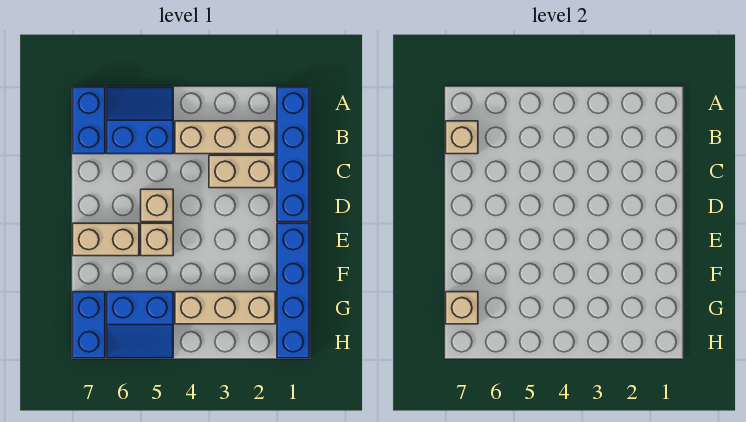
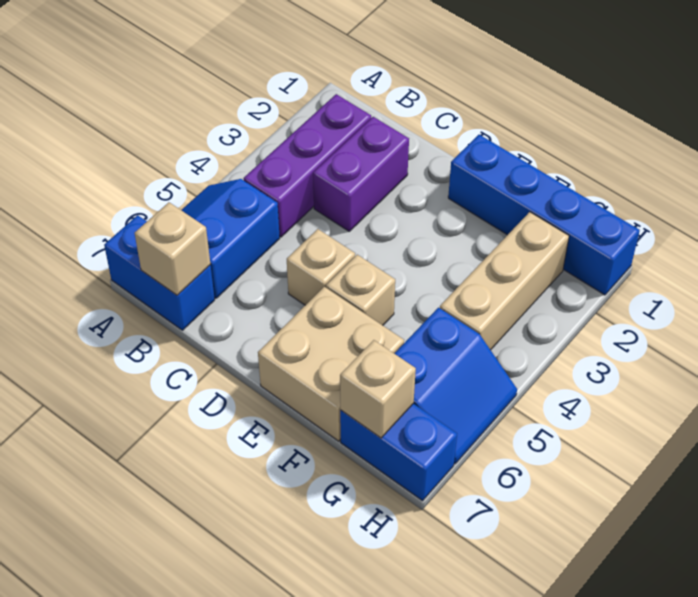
blue 1x4 brick [277,87,309,222] -> none
tan 1x3 brick [175,121,275,154] -> purple 1x3 brick [243,94,371,237]
tan 1x2 brick [209,155,275,188] -> purple 1x2 brick [313,117,409,231]
tan 1x2 brick [73,223,139,256] -> tan 2x2 brick [258,287,404,441]

